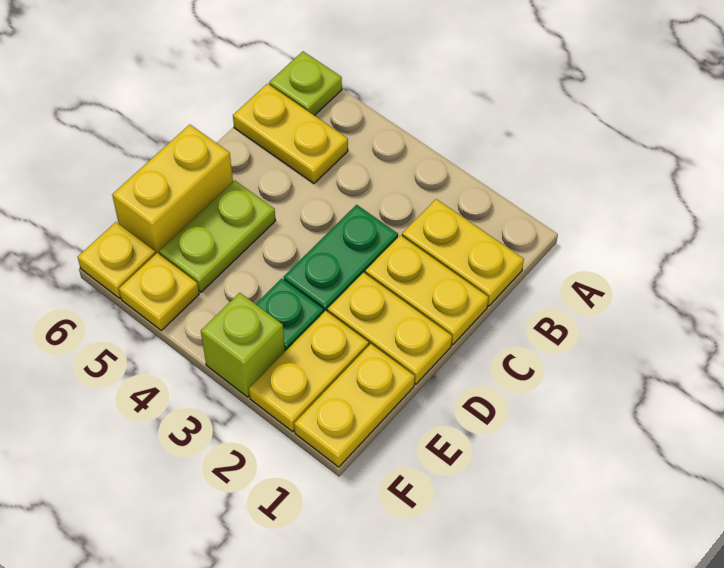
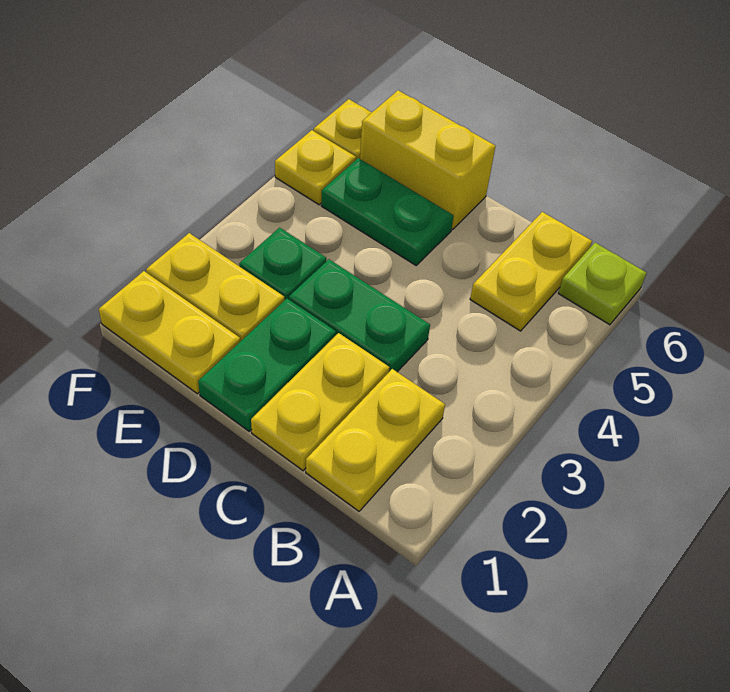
yellow 1x2 plate [328,273,452,384] -> green 1x2 plate [198,299,336,431]
lime 1x2 plate [159,180,276,292] -> green 1x2 plate [321,158,454,265]
lime 1x1 brick [201,293,285,397] -> none

